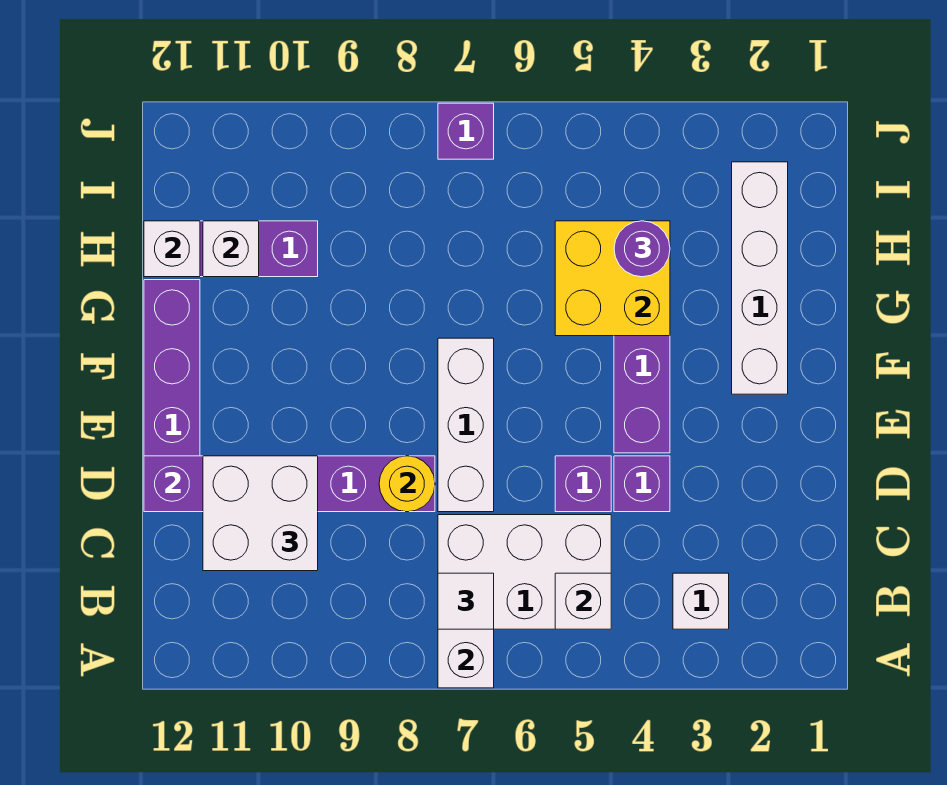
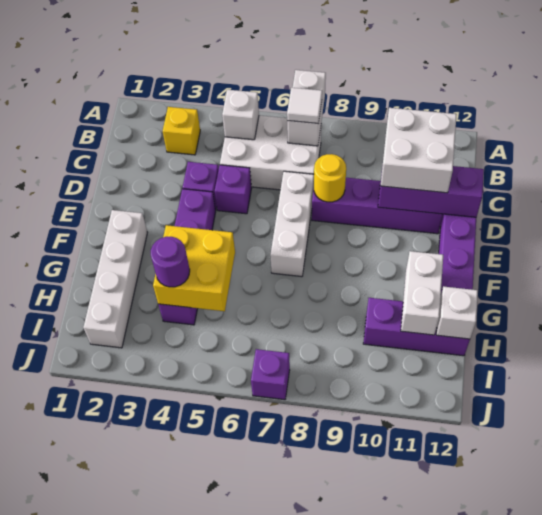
white 1x1 brick [673,573,729,629] -> yellow 1x1 brick [163,107,200,155]
white 1x1 brick [203,221,259,277] -> white 1x2 brick [401,251,443,335]

